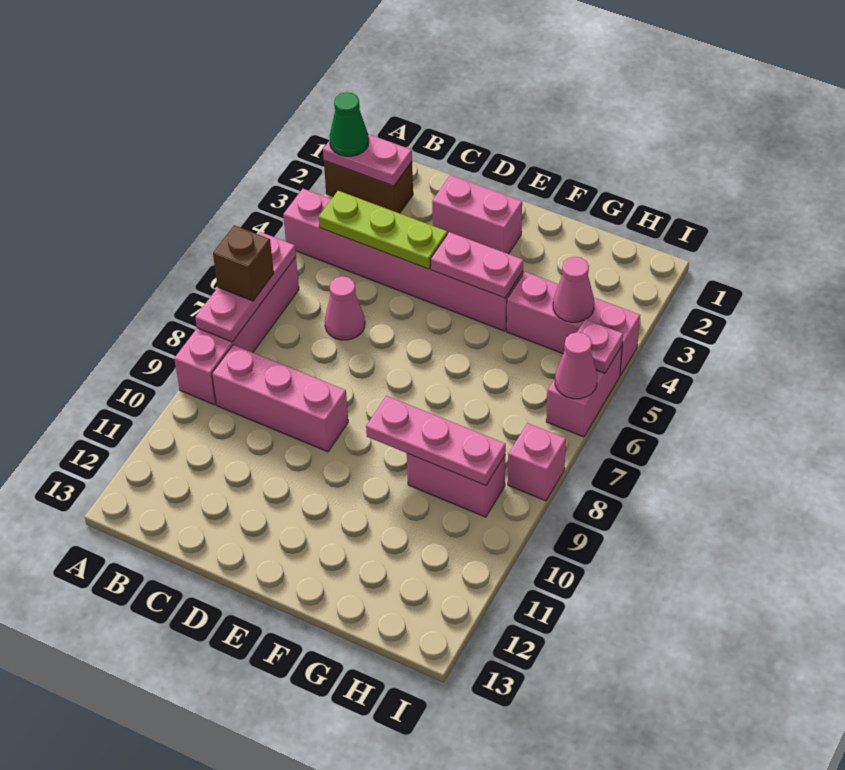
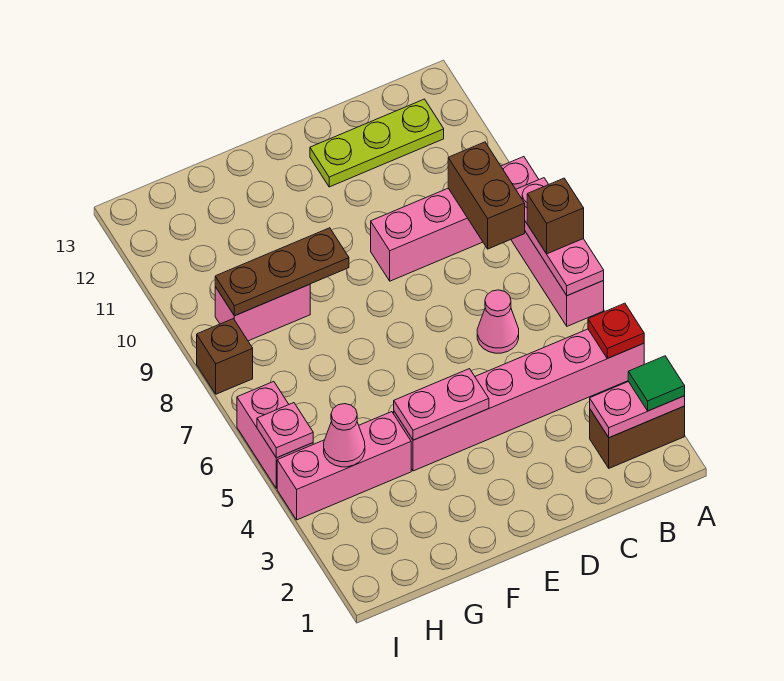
green 1x1 cone [330,92,369,156] -> green 1x1 tile [628,356,685,411]
none -> red 1x1 plate [588,303,644,358]
lime 1x3 plate [319,191,447,269] -> lime 1x3 plate moved to [310,99,444,187]
none -> brown 1x2 brick [448,142,525,249]
pink 1x2 brick [432,175,522,254] -> none
pink 1x3 plate [366,396,506,485] -> brown 1x3 plate [215,228,349,316]
pink 1x1 cone [555,332,597,399] -> none
pink 1x1 brick [508,423,566,501] -> brown 1x1 brick [197,319,253,394]

